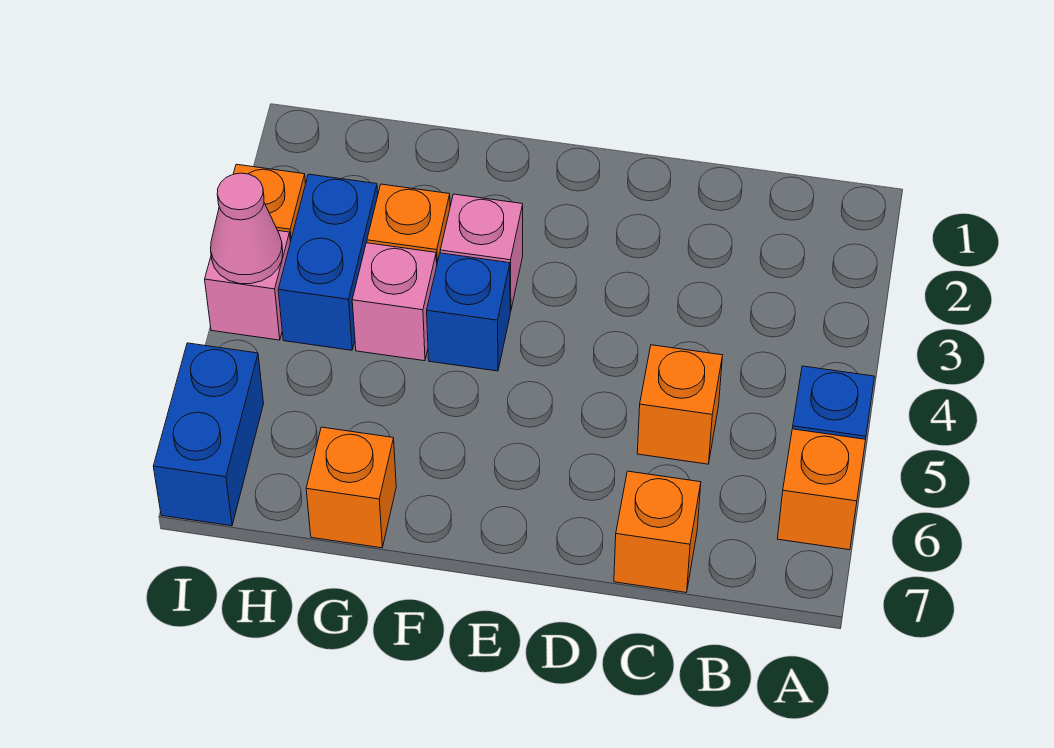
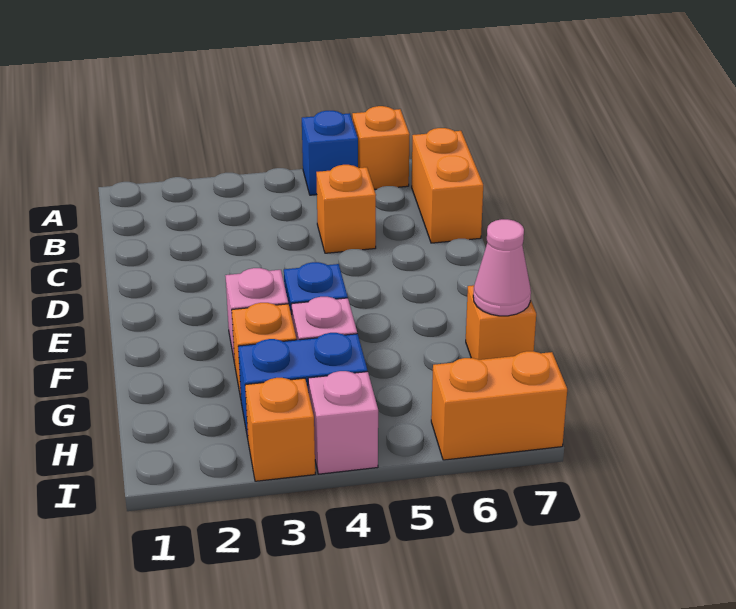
orange 1x1 brick [614,471,701,592] -> orange 1x2 brick [412,128,483,243]
pink 1x1 cone [211,173,283,284] -> pink 1x1 cone moved to [473,219,531,316]
blue 1x2 brick [153,343,264,526] -> orange 1x2 brick [431,351,567,460]

